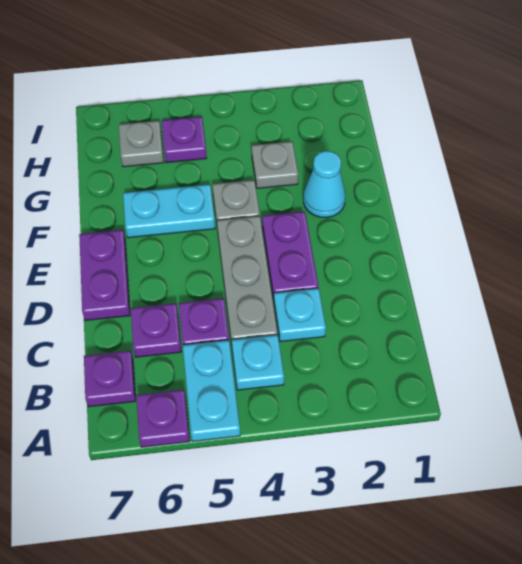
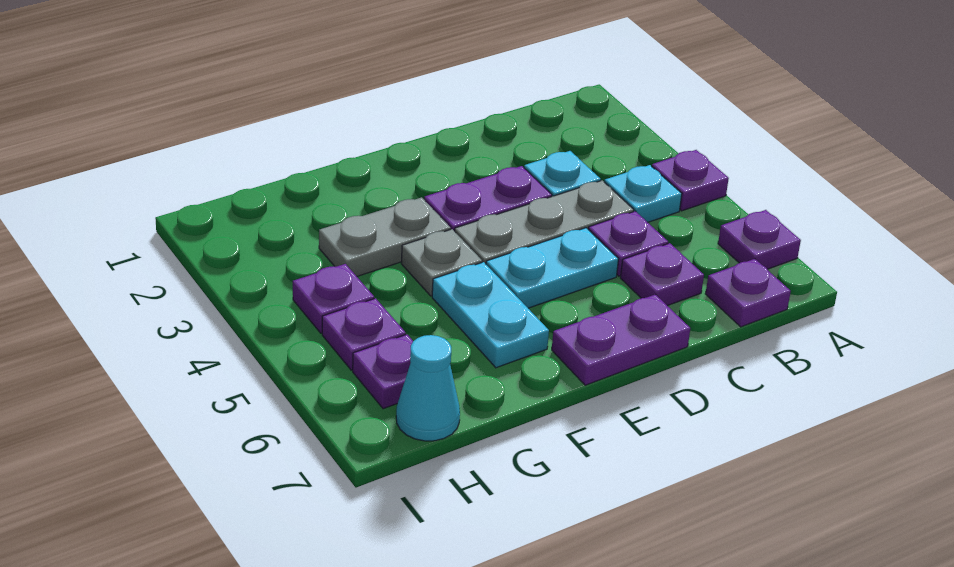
none -> purple 1x1 plate [652,150,729,211]
cyan 1x2 plate [183,340,240,442] -> cyan 1x2 plate moved to [486,228,618,308]
cyan 1x1 cone [303,151,345,218] -> cyan 1x1 cone moved to [396,335,460,441]
grey 1x1 plate [252,142,298,188] -> grey 1x2 plate [319,197,451,276]
none -> purple 1x1 plate [293,264,374,333]
grey 1x1 plate [119,121,164,167] -> purple 1x1 plate [353,334,413,409]

